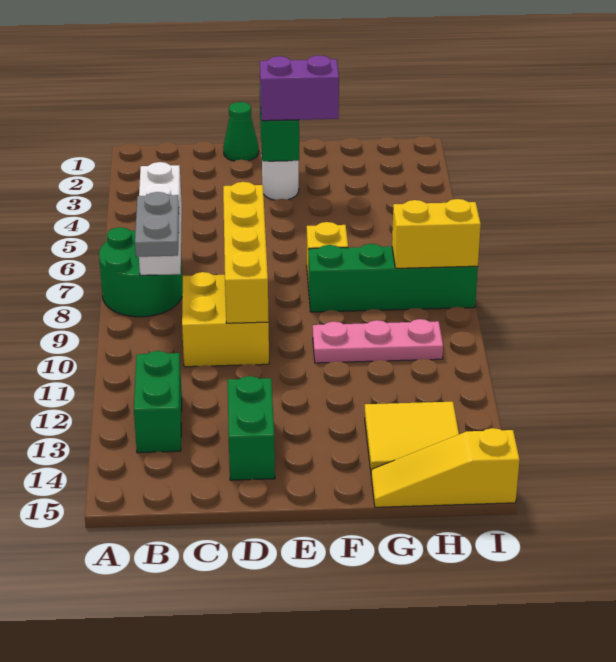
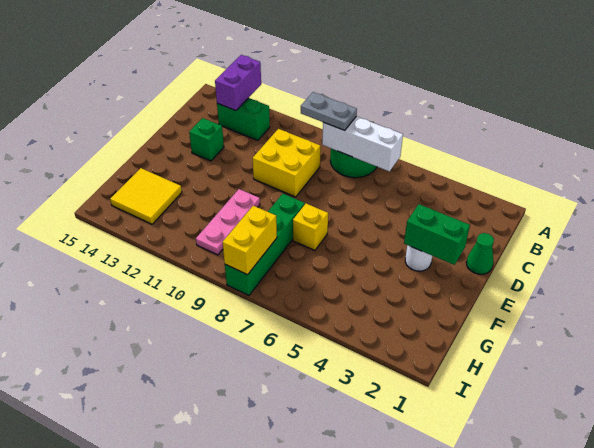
yellow 1x4 brick [223,182,269,323] -> none
green 1x2 brick [228,376,275,480] -> green 1x1 brick [189,118,224,161]
purple 1x2 brick [260,55,339,121] -> purple 1x2 brick moved to [215,55,261,111]
yellow 1x3 slope [371,428,520,507] -> none

